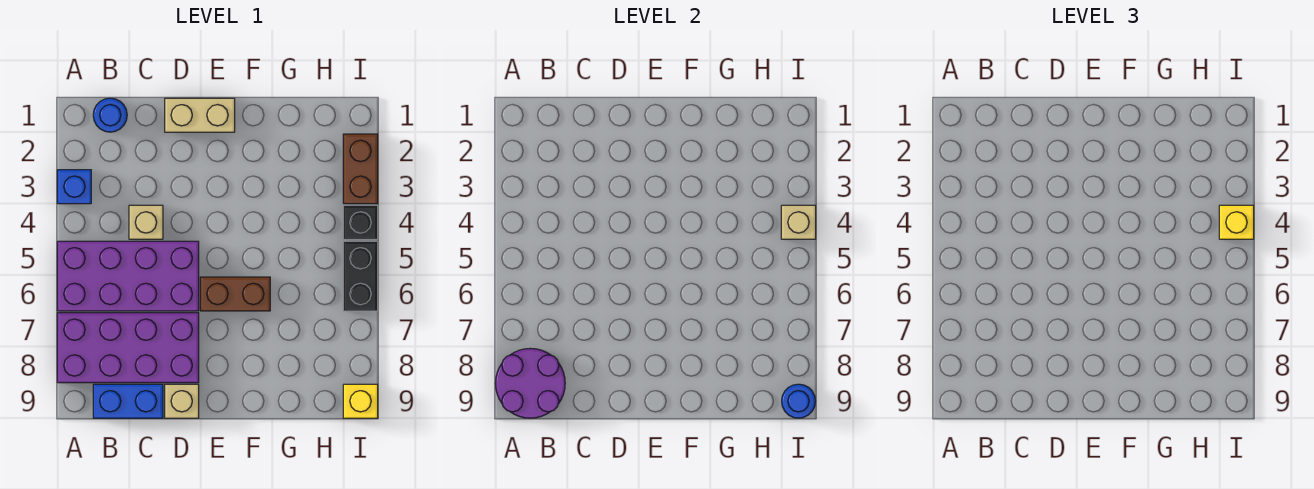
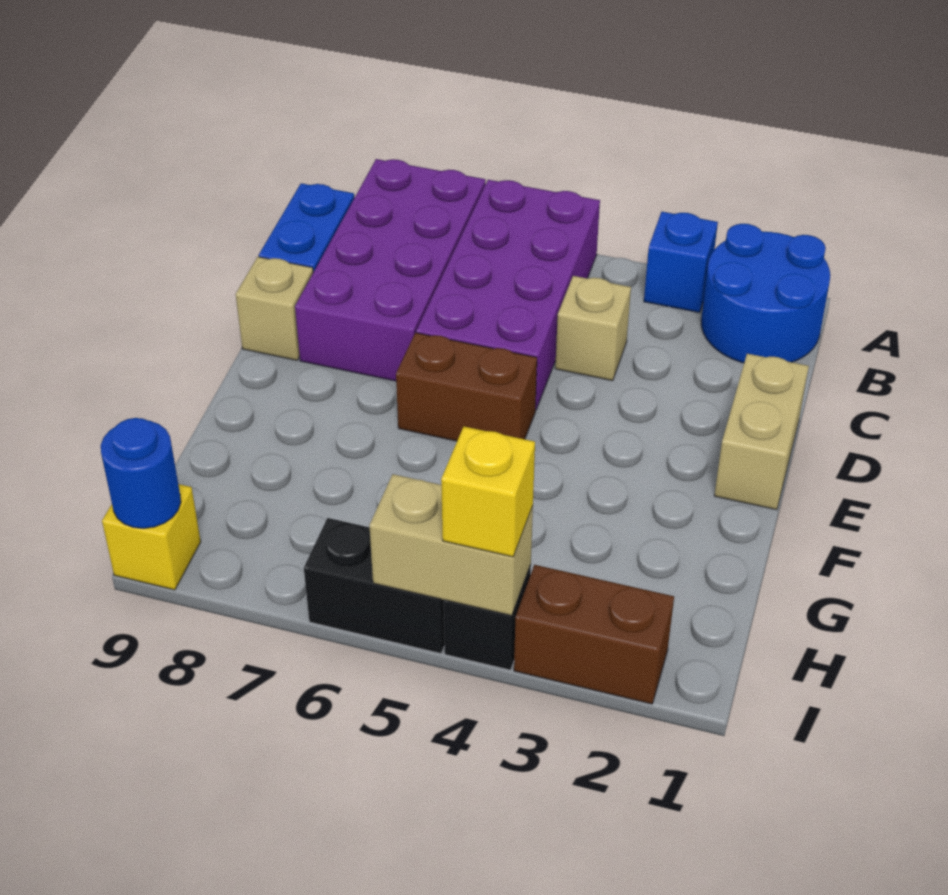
purple 2x2 round brick [495,348,565,418] -> none
blue 1x1 round brick [93,98,127,132] -> blue 2x2 round brick [701,224,830,363]
brown 1x2 brick [200,277,270,311] -> brown 1x2 brick turned to [396,333,537,441]
tan 1x1 brick [781,205,816,239] -> tan 1x2 brick [369,474,533,616]

